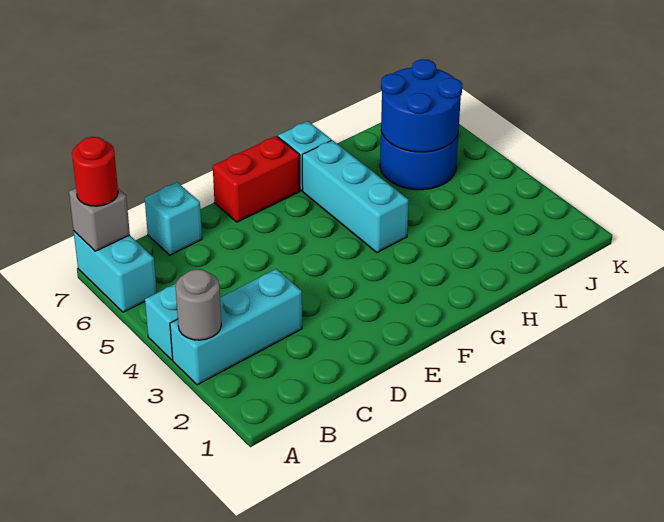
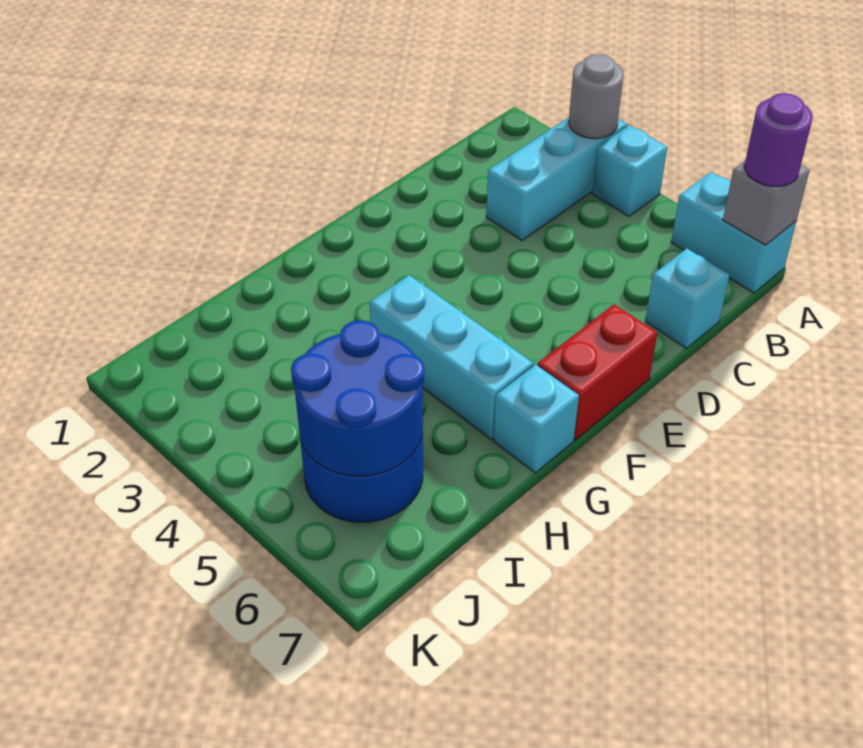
red 1x1 round brick [72,137,118,206] -> purple 1x1 round brick [744,93,813,186]

